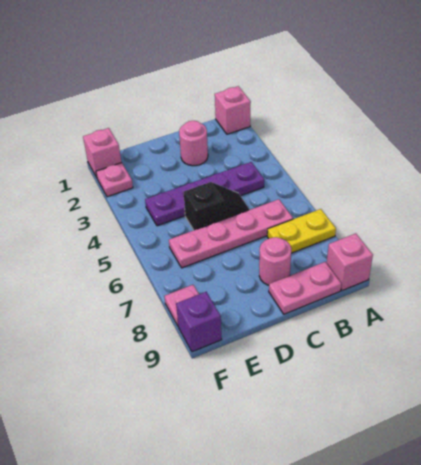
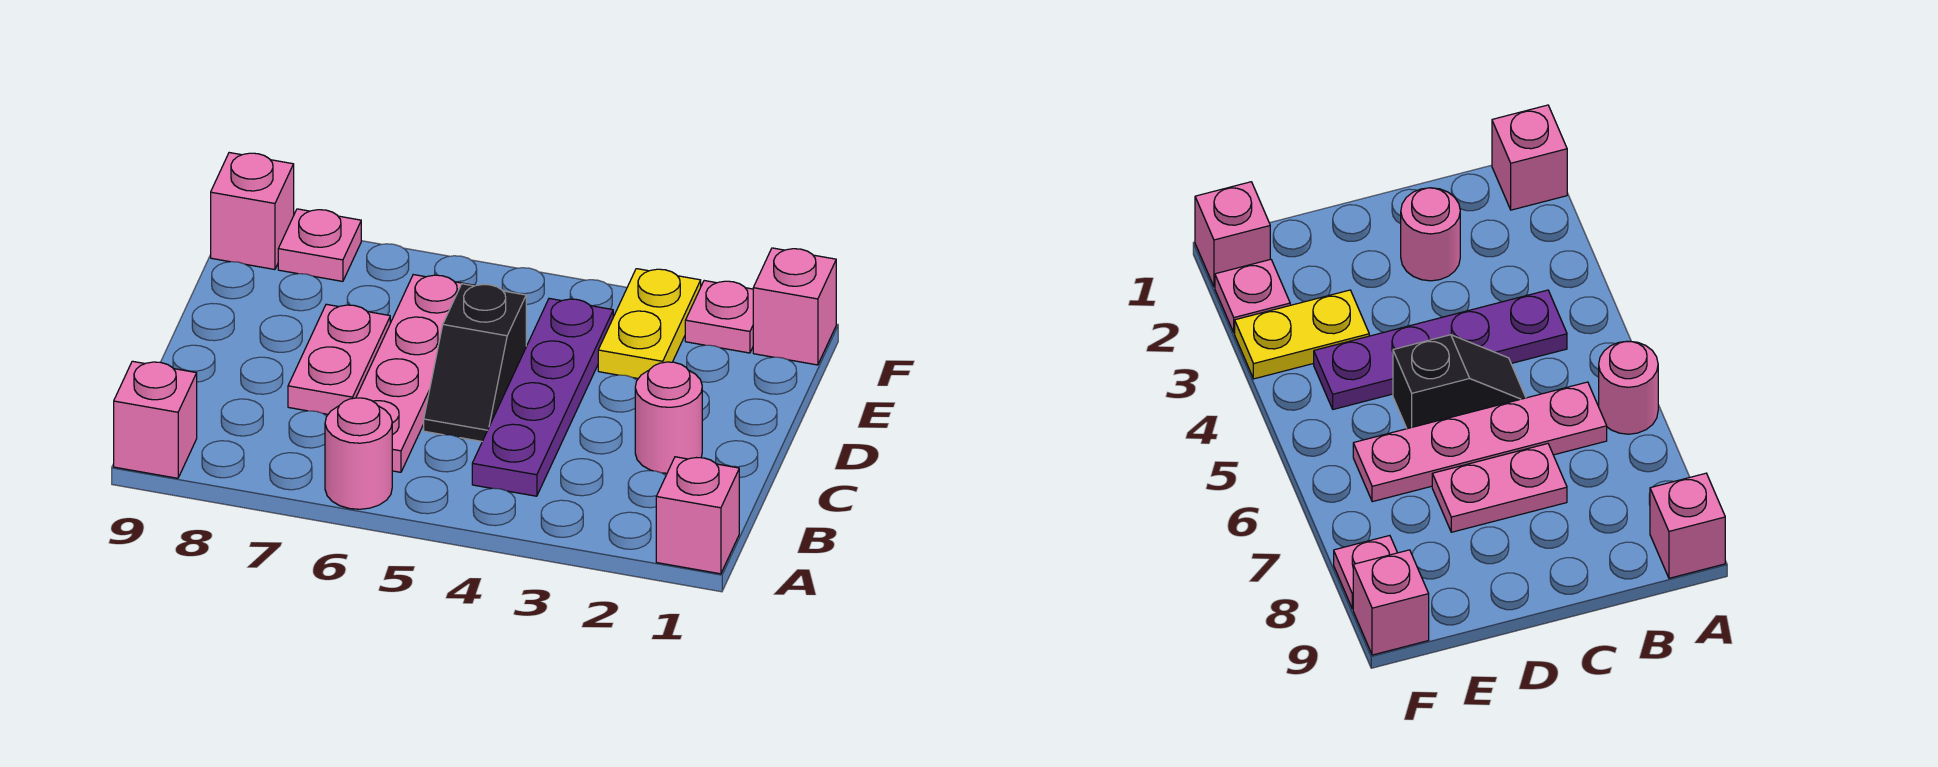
yellow 1x2 plate [267,209,336,253] -> yellow 1x2 plate moved to [598,269,701,379]
pink 1x2 plate [269,262,341,314] -> pink 1x2 plate moved to [288,304,390,414]
pink 1x1 round brick [259,237,291,285] -> pink 1x1 round brick moved to [325,398,392,509]
purple 1x1 brick [176,292,222,352] -> pink 1x1 brick [211,153,294,270]

